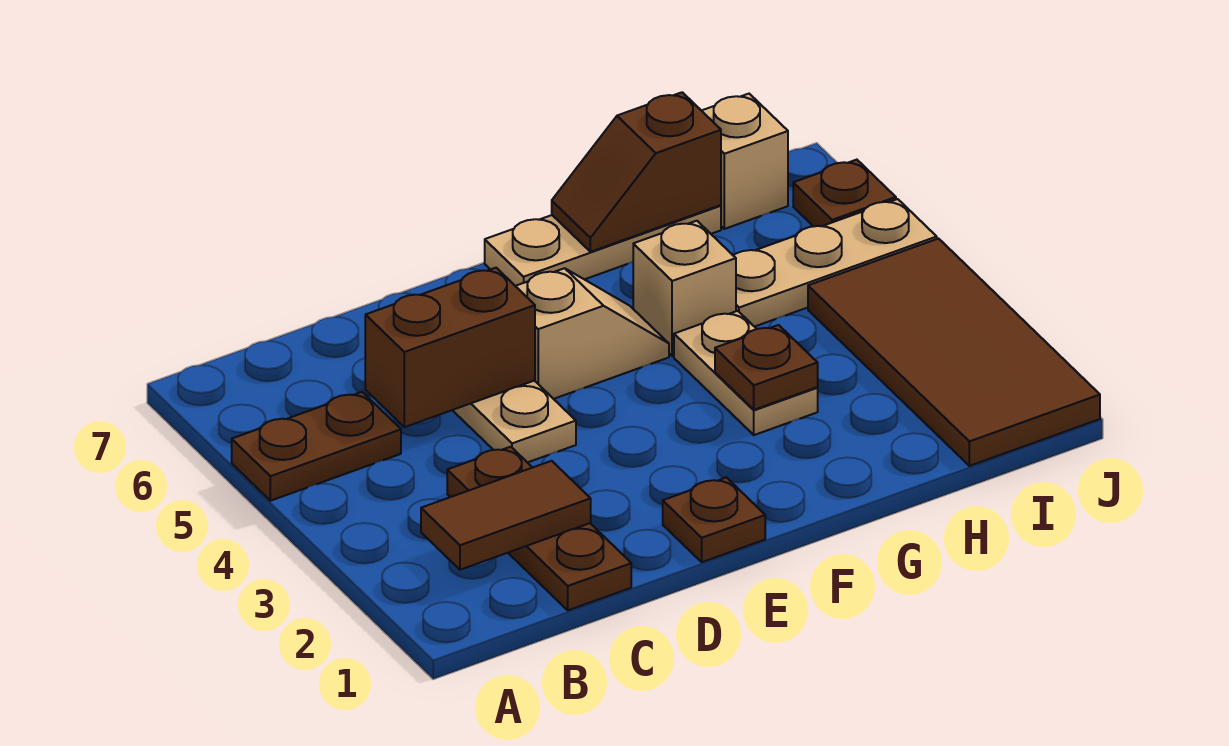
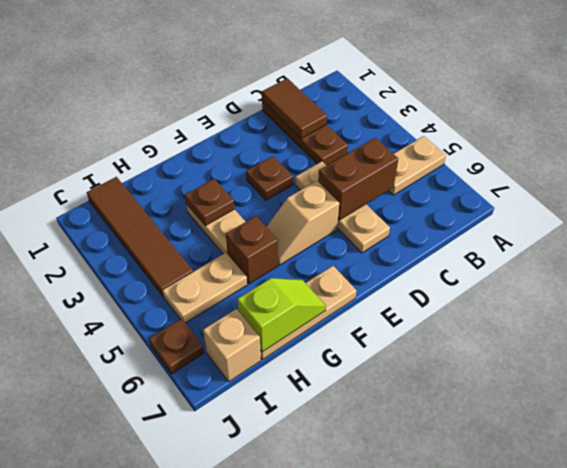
brown 1x2 plate [232,392,401,501] -> tan 1x2 plate [388,136,446,195]
brown 1x2 tile [421,461,591,570] -> brown 1x2 tile turned to [262,78,327,138]
brown 1x1 plate [663,477,765,562] -> brown 1x1 plate moved to [246,156,293,200]
tan 1x1 brick [633,221,736,356] -> brown 1x1 brick [226,216,278,284]
brown 1x2 slope [552,92,721,252] -> lime 1x2 slope [237,278,326,352]
tan 1x3 plate [733,199,937,327] -> tan 1x2 plate [162,253,247,323]
brown 2x4 tile [808,239,1100,466] -> brown 1x4 tile [87,177,193,297]

